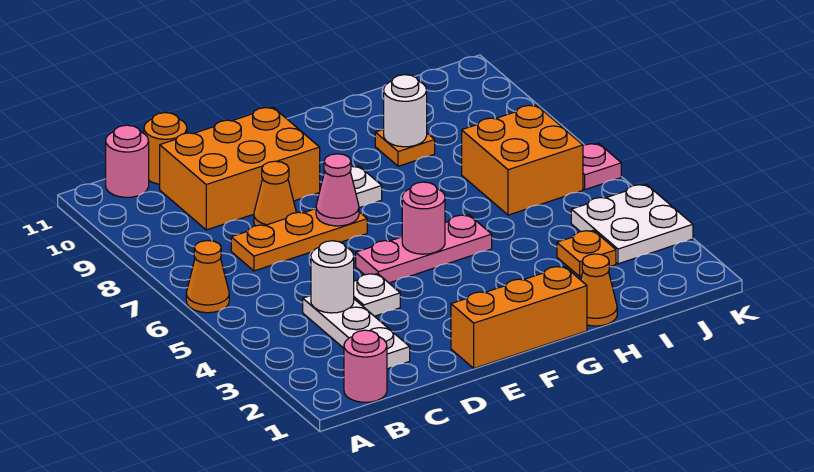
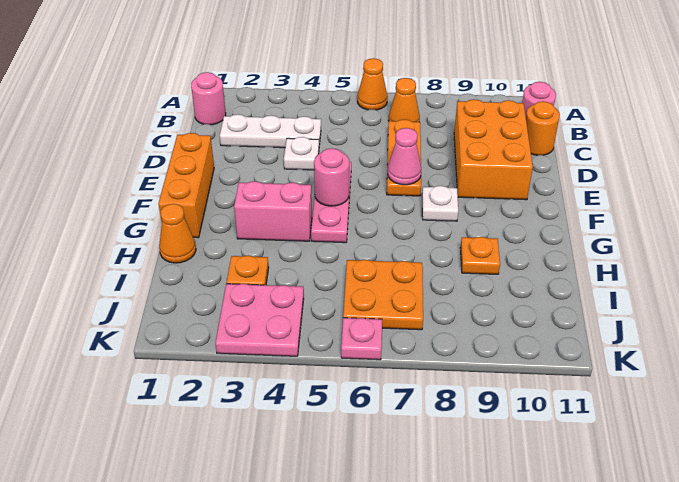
white 1x1 round brick [311,241,354,313] -> none
orange 1x1 cone [254,161,296,226] -> orange 1x1 cone moved to [388,78,420,122]
none -> pink 1x2 brick [234,181,312,241]
white 1x1 round brick [384,75,427,147] -> none
orange 2x2 brick [462,105,583,215] -> orange 2x2 plate [343,260,423,330]
white 2x2 plate [571,184,693,264] -> pink 2x2 plate [215,284,304,356]

